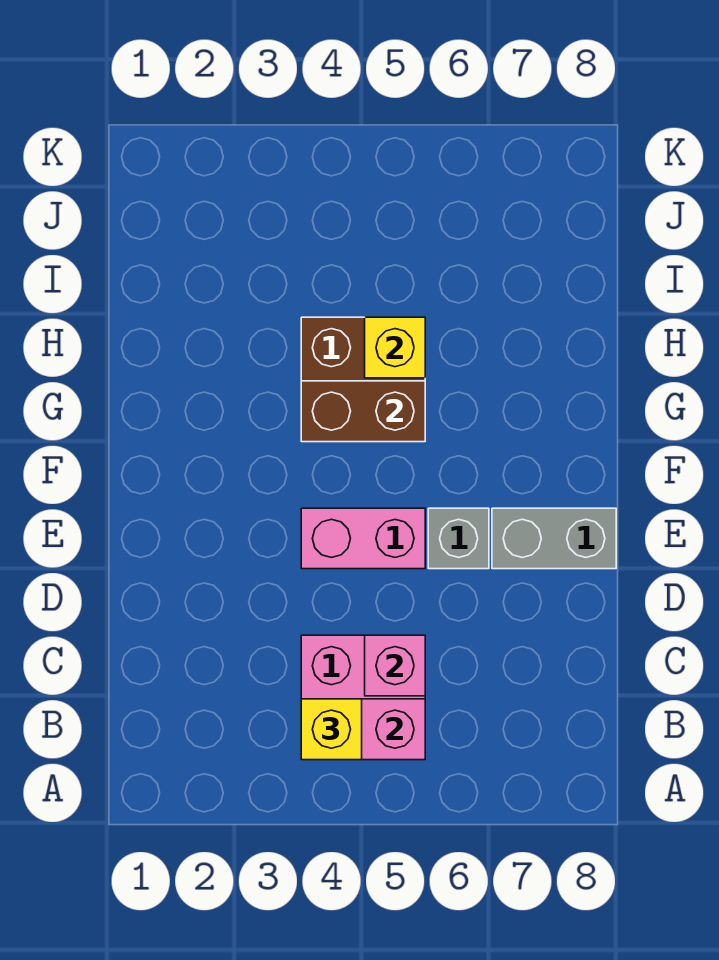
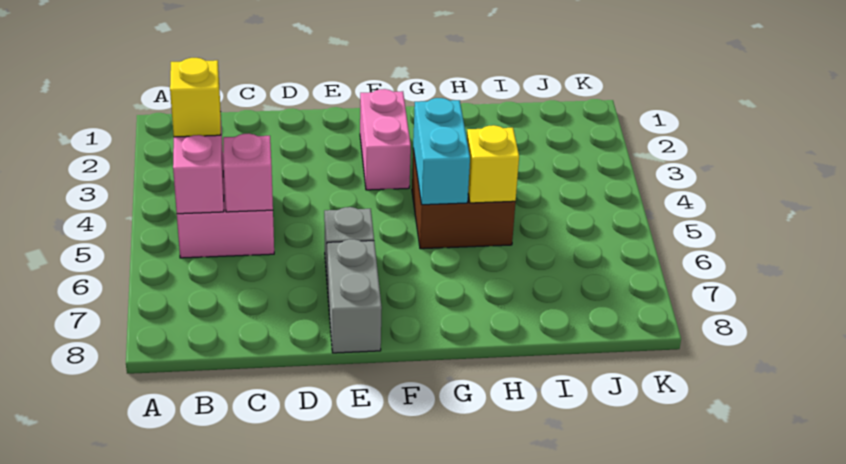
pink 1x2 brick [301,508,425,569] -> pink 1x2 brick moved to [360,89,411,190]
brown 1x2 brick [301,381,425,442] -> cyan 1x2 brick [413,98,470,205]

